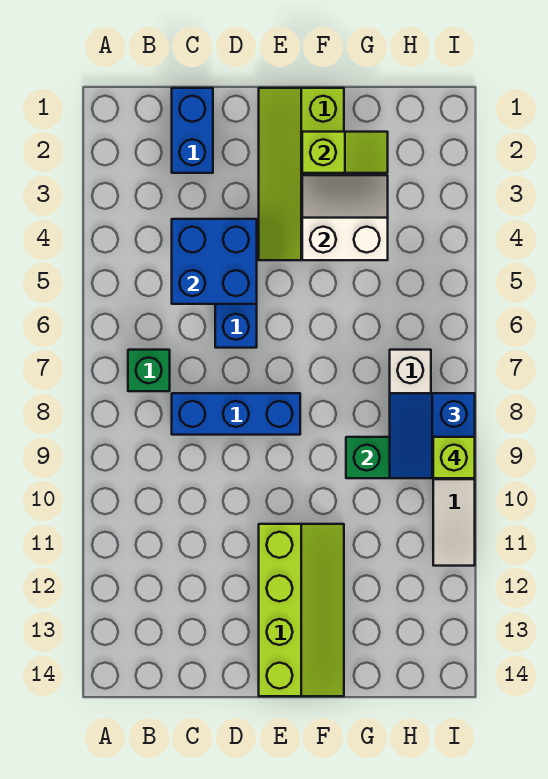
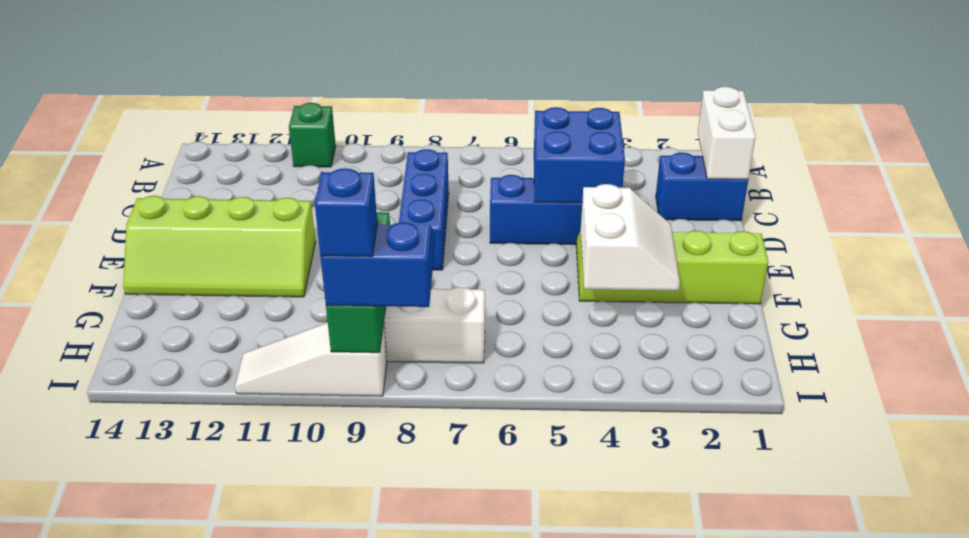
none -> white 1x2 brick [698,87,756,179]
green 1x1 brick [128,350,170,391] -> green 1x1 brick moved to [289,103,336,167]
lime 1x2 slope [302,132,388,173] -> none
lime 1x1 brick [433,437,475,478] -> blue 1x1 brick [315,168,377,257]

